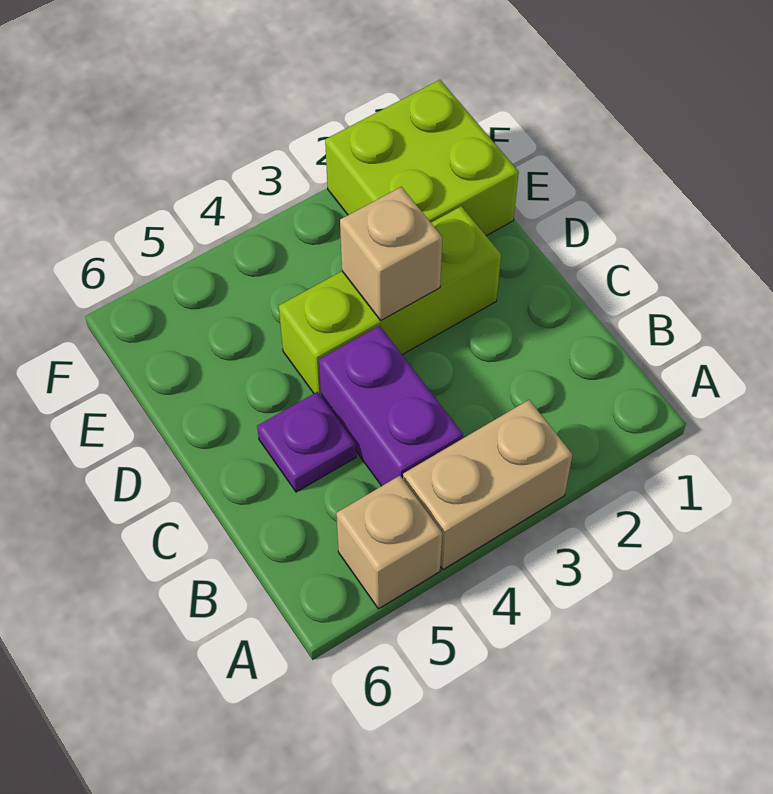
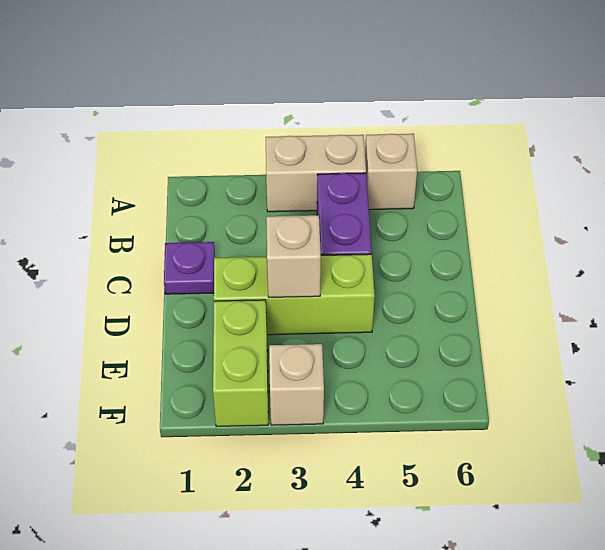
purple 1x1 plate [257,392,356,492] -> purple 1x1 plate moved to [164,242,215,294]
lime 2x2 brick [325,80,519,236] -> lime 1x2 brick [213,300,268,426]
none -> tan 1x1 brick [269,344,324,425]

